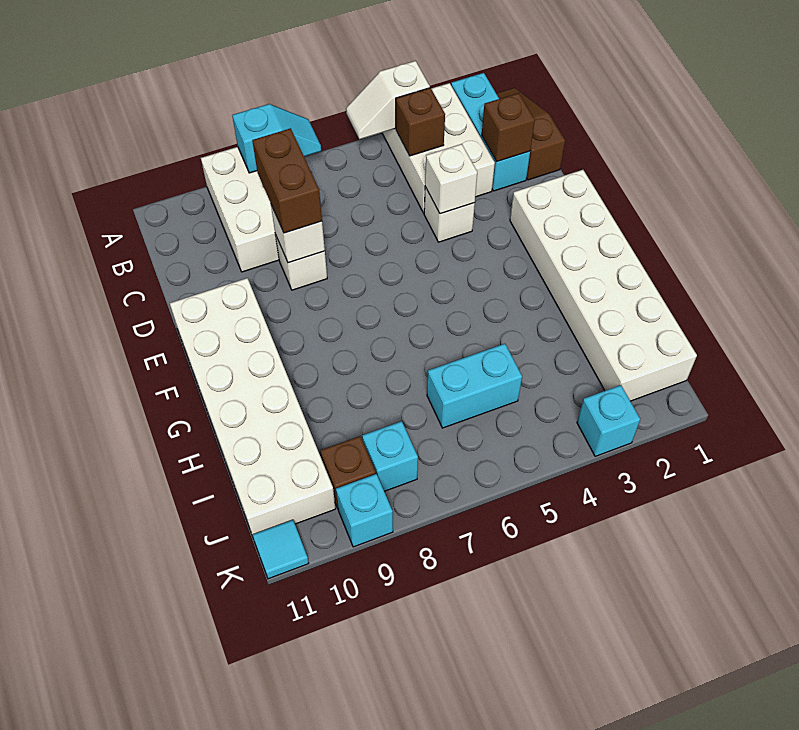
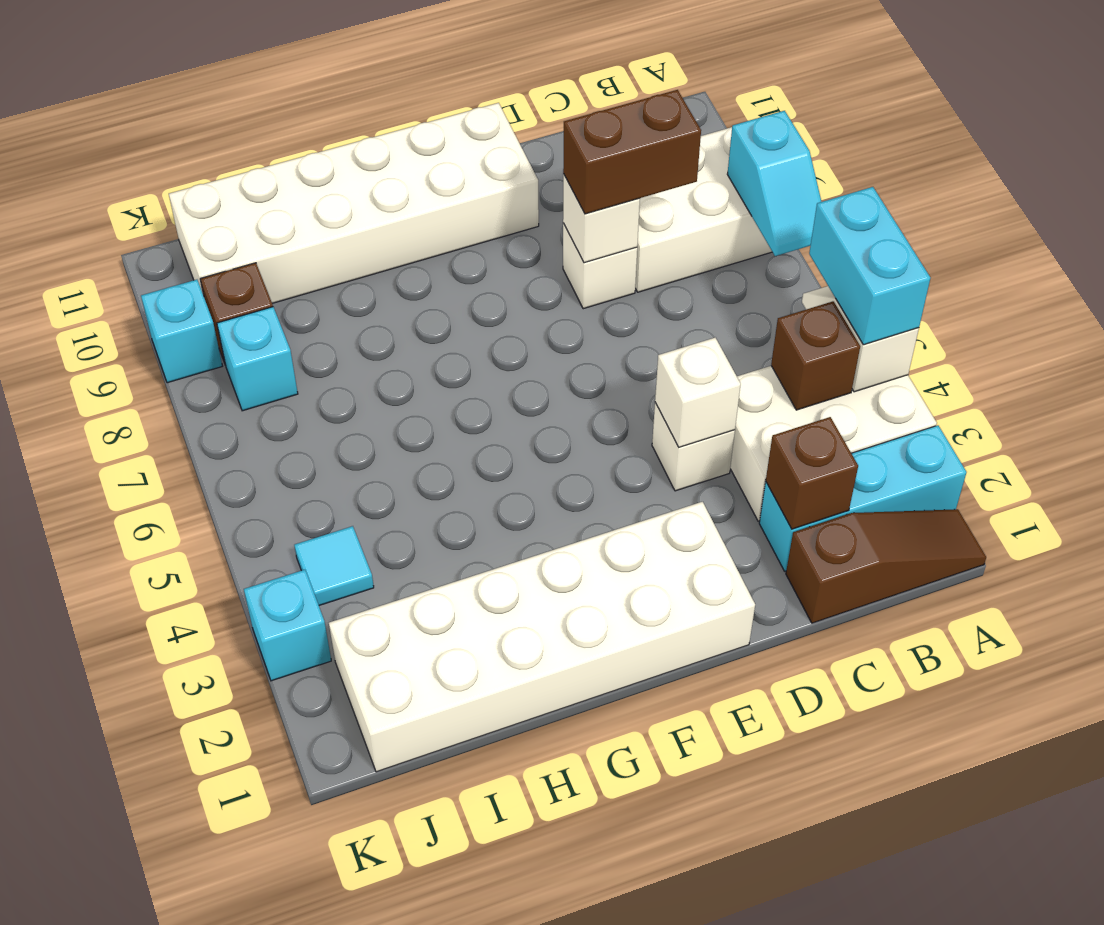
cyan 1x2 brick [427,344,522,428] -> cyan 1x2 brick moved to [809,187,930,345]
cyan 1x1 tile [252,520,309,579] -> cyan 1x1 tile moved to [294,526,374,605]

